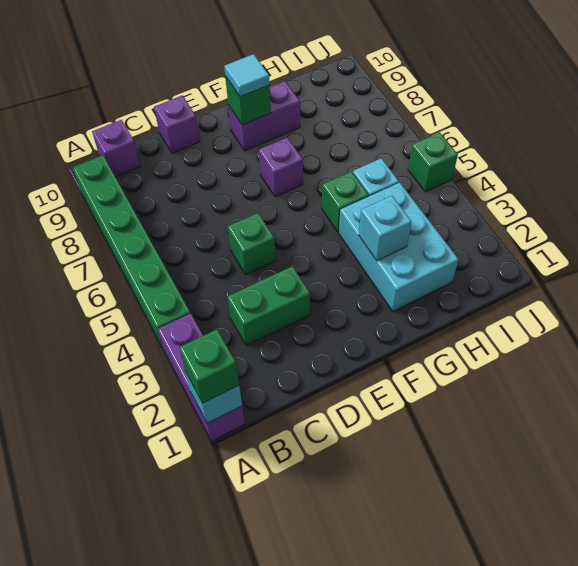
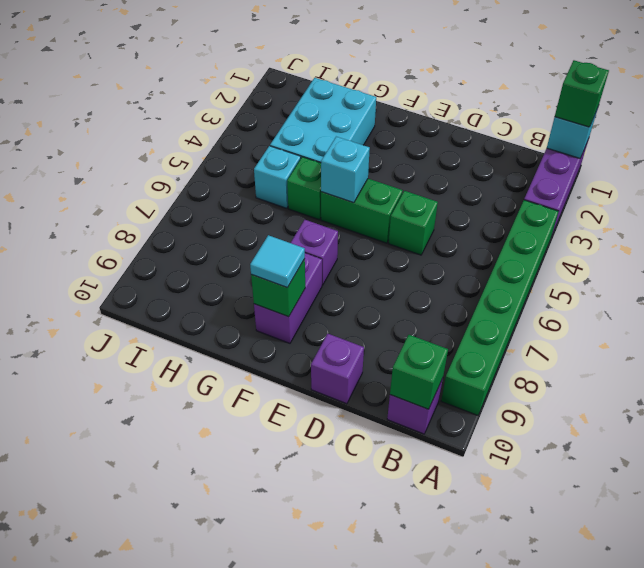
green 1x2 brick [227,266,310,345] -> green 1x2 brick moved to [321,179,403,243]
purple 1x2 brick [228,81,300,151] -> purple 1x2 brick turned to [254,253,322,343]
cyan 1x1 brick [359,196,411,261] -> cyan 1x1 brick moved to [321,137,370,203]
green 1x1 brick [408,132,458,192] -> green 1x1 brick moved to [390,335,448,409]

